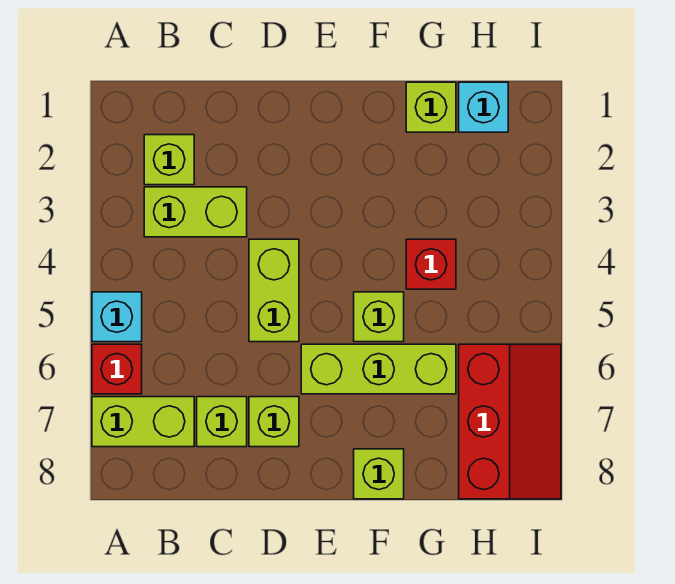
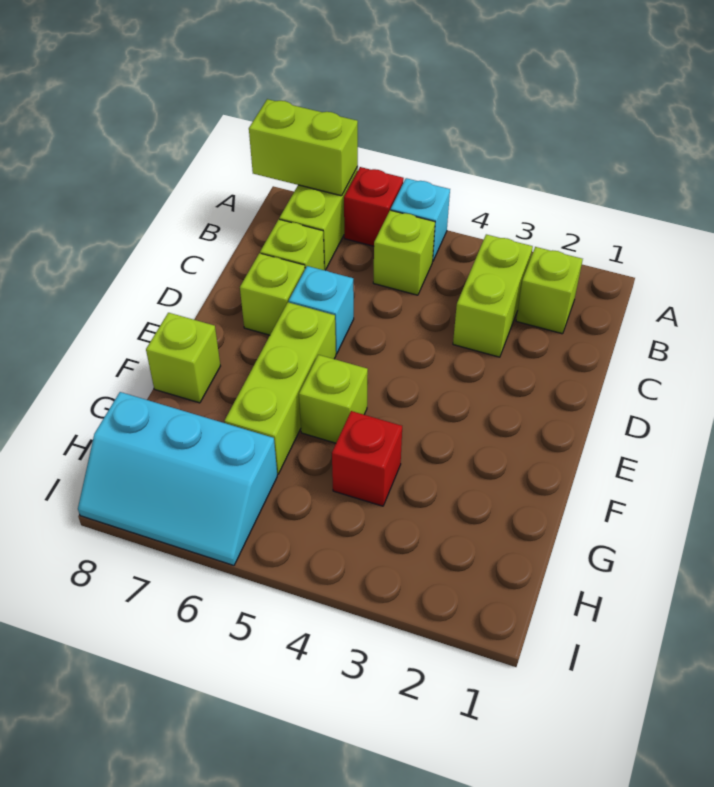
lime 1x2 brick [249,239,299,342] -> lime 1x2 brick moved to [249,99,358,196]
lime 1x1 brick [406,82,456,132] -> lime 1x1 brick moved to [373,210,435,295]
cyan 1x1 brick [459,82,508,132] -> cyan 1x1 brick moved to [289,266,354,354]
red 2x3 slope [459,344,561,499] -> cyan 2x3 slope [78,392,277,565]

